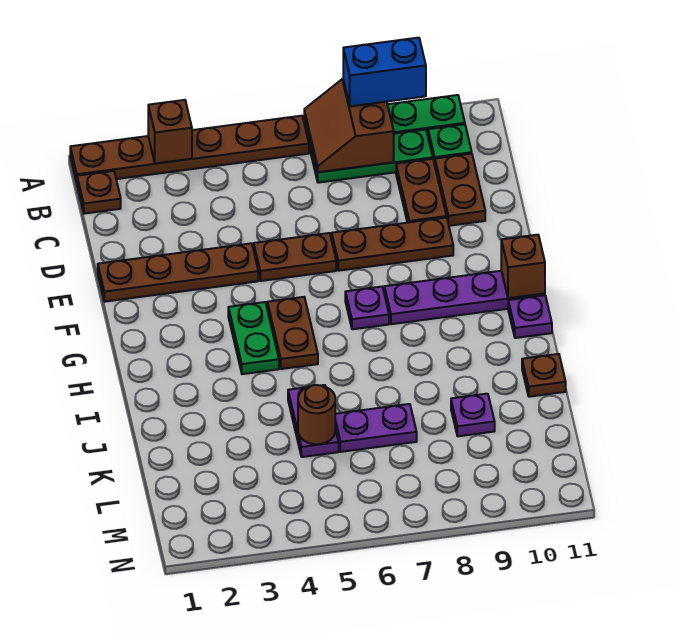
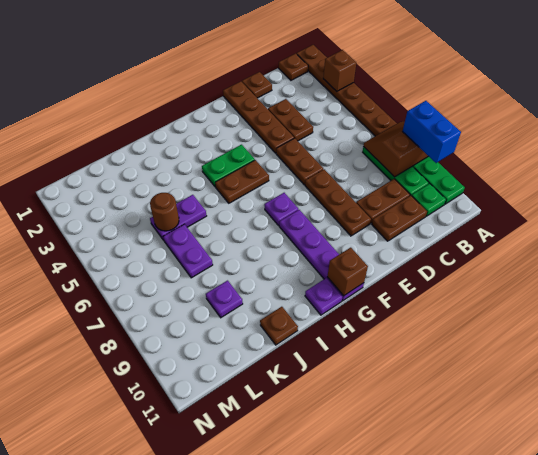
none -> brown 1x1 plate [242,72,272,98]
none -> brown 1x2 plate [268,99,313,141]

